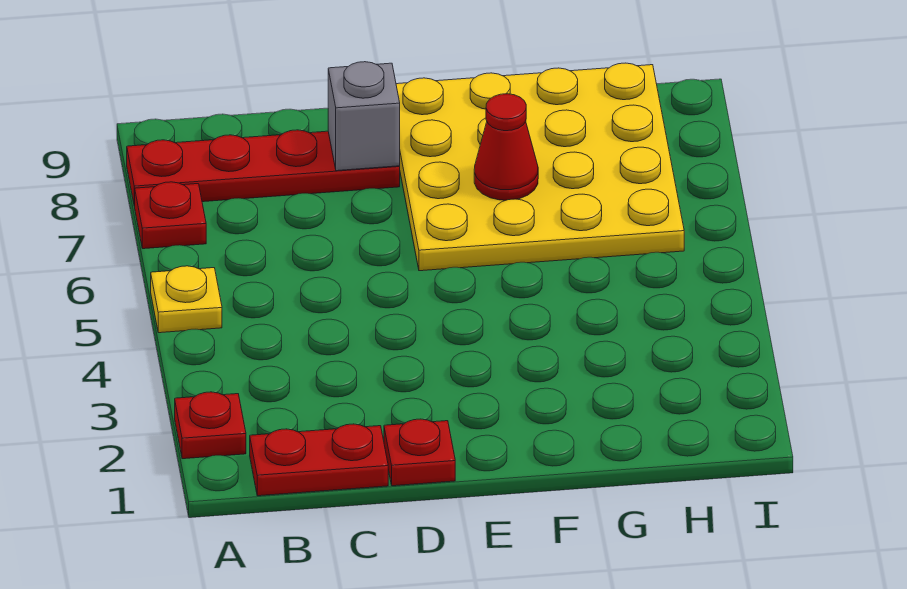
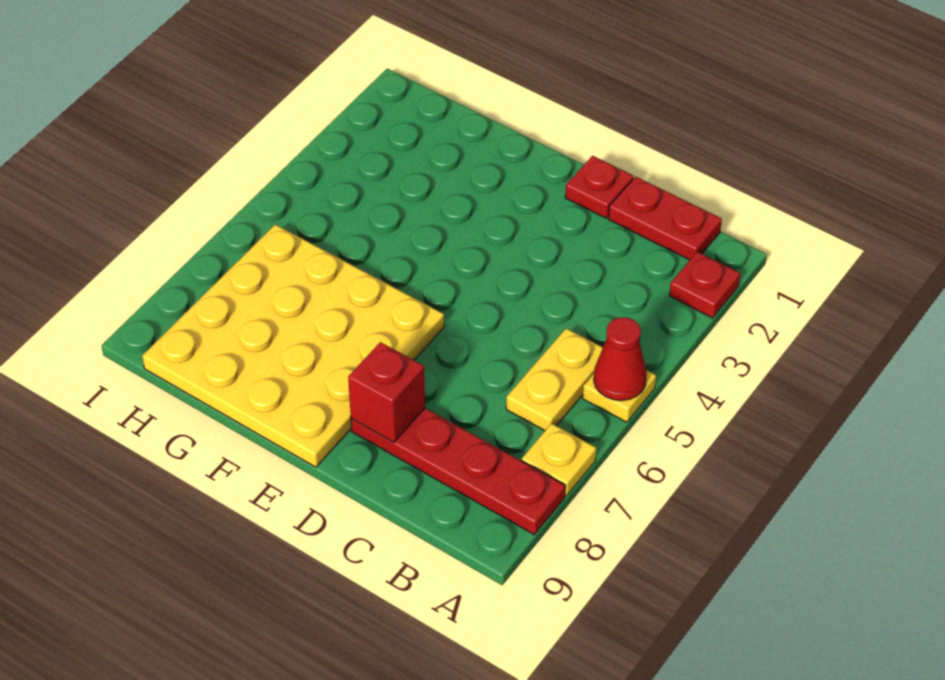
red 1x1 plate [135,182,206,249] -> yellow 1x1 plate [522,424,596,496]
none -> yellow 1x2 plate [506,328,603,431]
grey 1x1 brick [328,62,400,171] -> red 1x1 brick [348,342,425,442]
red 1x1 cone [474,94,538,200] -> red 1x1 cone moved to [594,317,647,401]

